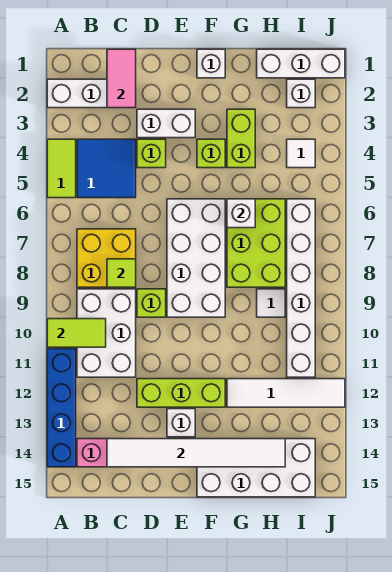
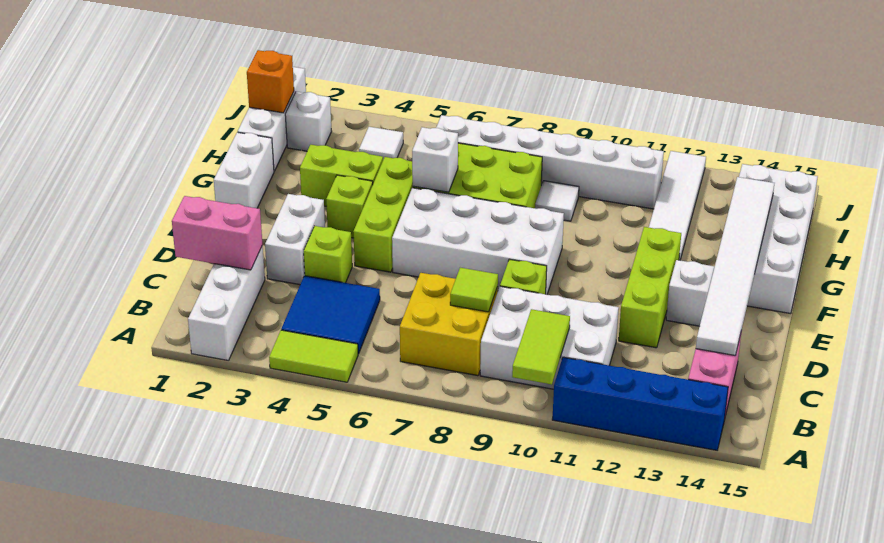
pink 1x2 tile [107,49,136,108] -> pink 1x2 brick [172,196,263,270]
none -> lime 1x3 brick [353,157,413,272]
white 1x1 brick [197,49,225,78] -> white 1x2 brick [214,132,274,208]
none -> orange 1x1 brick [247,50,294,113]

